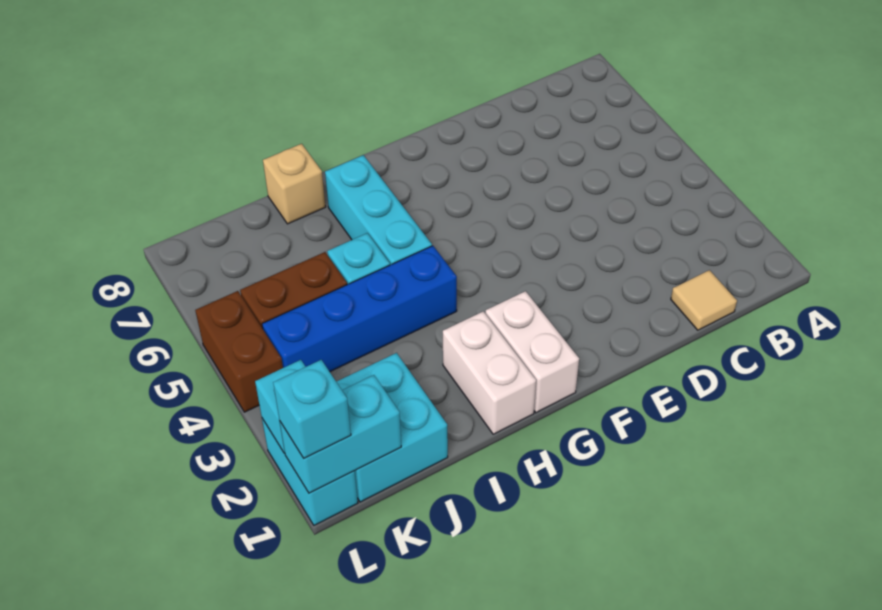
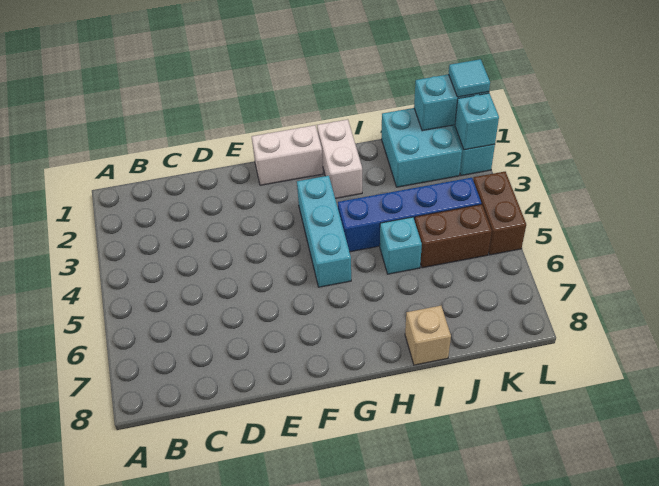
tan 1x1 tile [671,270,737,330] -> none
white 1x2 brick [485,291,579,413] -> white 1x2 brick turned to [252,125,323,185]
cyan 1x3 brick [325,155,432,265] -> cyan 1x3 brick moved to [297,176,351,287]
cyan 1x1 brick [273,360,351,458] -> cyan 1x1 tile [449,59,490,97]

